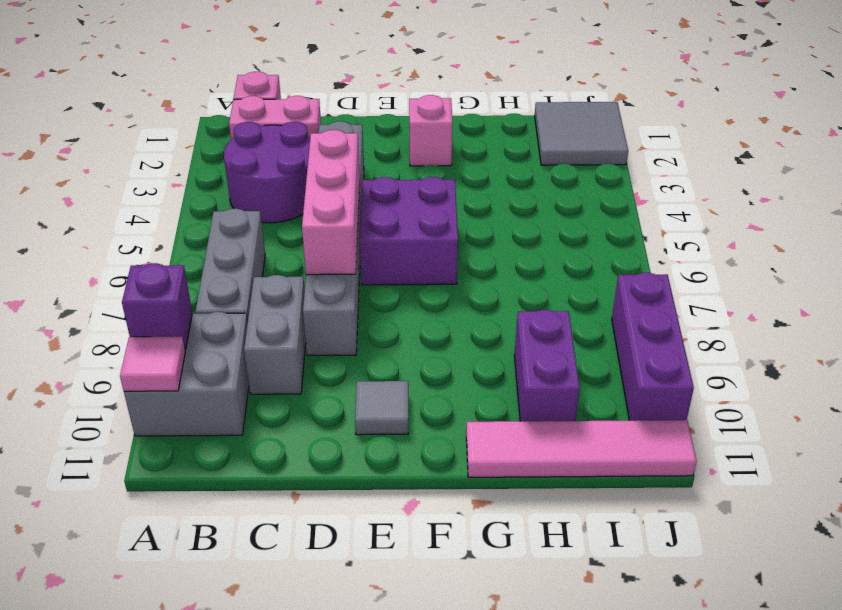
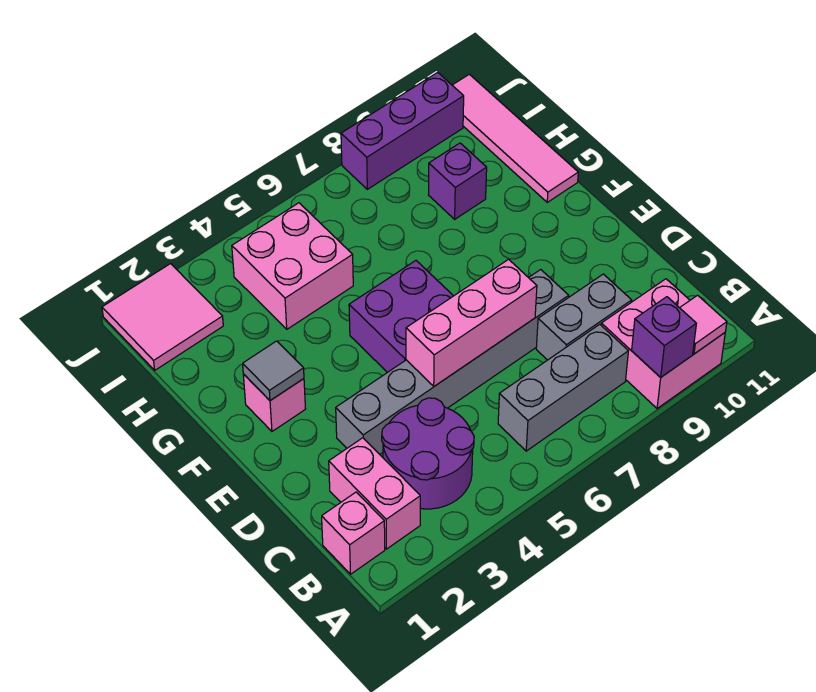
grey 2x2 brick [124,312,249,436] -> pink 2x2 brick [601,279,725,409]
grey 1x1 tile [355,381,408,435] -> grey 1x1 tile moved to [243,341,304,401]
none -> pink 2x2 brick [232,203,353,329]
purple 1x2 brick [514,310,580,421] -> purple 1x1 brick [429,143,487,219]
grey 2x2 tile [535,102,628,165] -> pink 2x2 tile [102,264,223,370]

